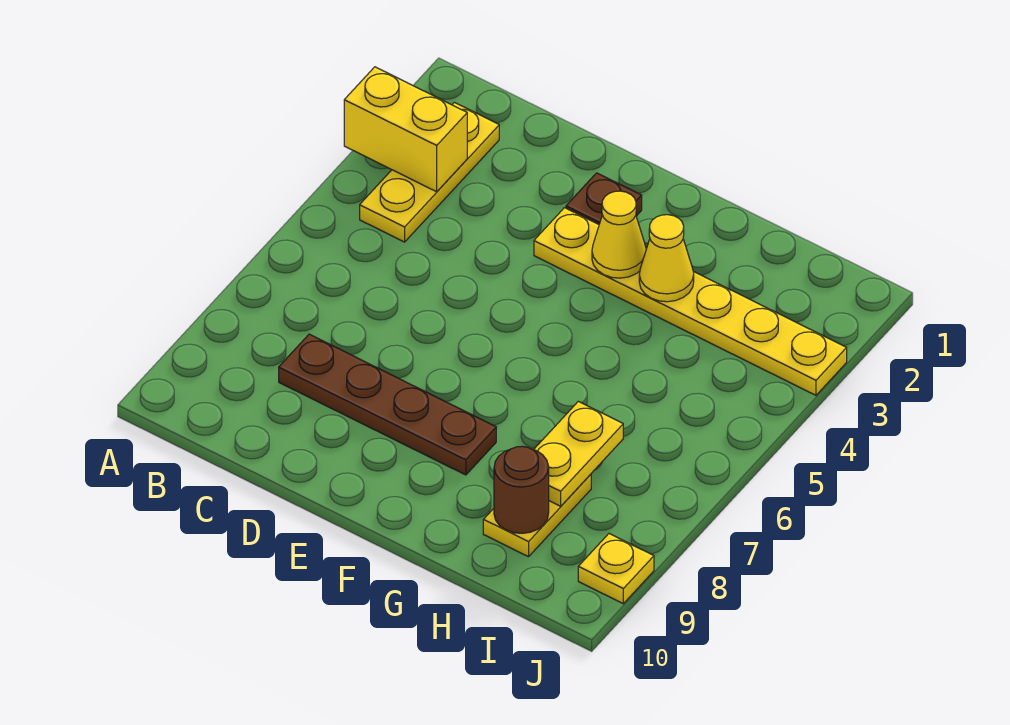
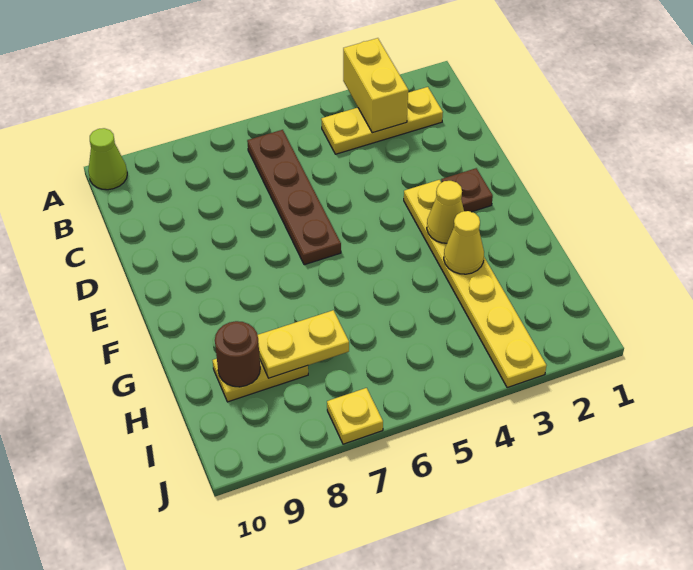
none -> lime 1x1 cone [88,128,127,190]
brown 1x4 plate [279,334,496,475] -> brown 1x4 plate moved to [247,130,341,265]
yellow 1x1 plate [578,534,654,604] -> yellow 1x1 plate moved to [327,388,383,444]

